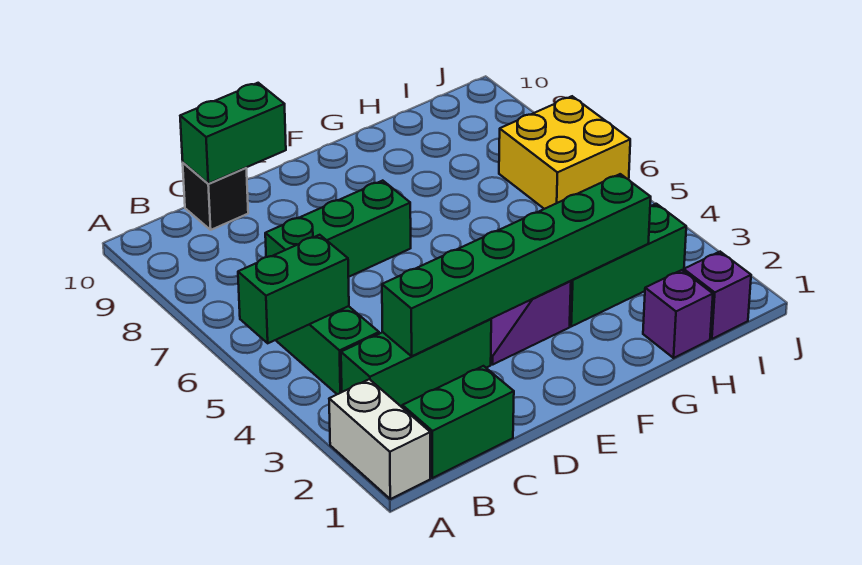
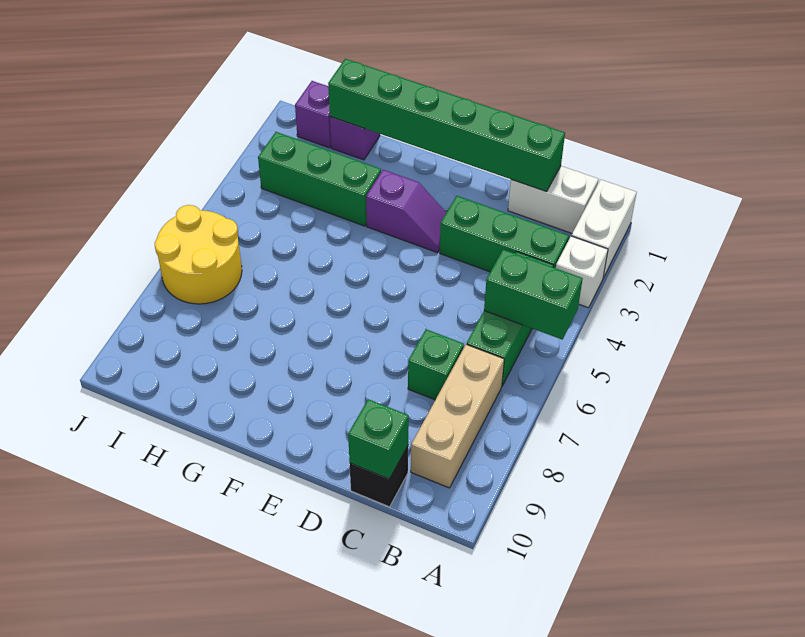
none -> white 1x1 brick [556,236,608,308]
green 1x2 brick [402,366,514,478] -> white 1x2 brick [508,166,598,233]
none -> tan 1x3 brick [411,344,504,488]
green 1x6 brick [382,174,651,356] -> green 1x6 brick moved to [328,59,565,192]
green 1x3 brick [265,181,411,277] -> green 1x1 brick [408,329,464,400]
green 1x2 brick [180,83,286,184] -> green 1x1 brick [348,399,409,479]
yellow 2x2 brick [499,96,630,209] -> yellow 2x2 round brick [155,205,242,304]

